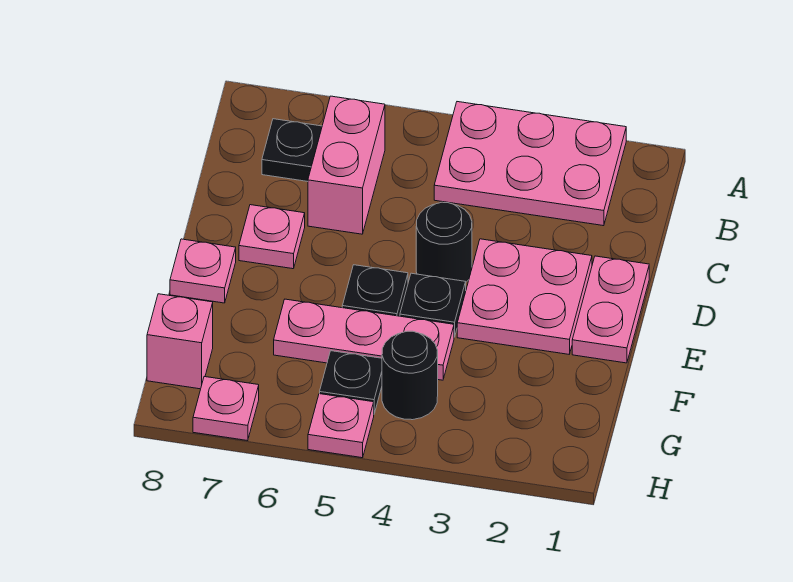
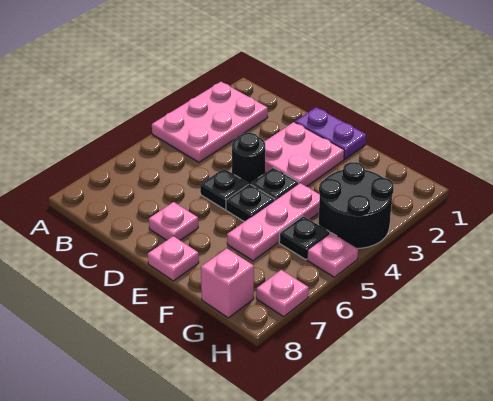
pink 1x2 brick [308,96,385,234] -> none
black 1x1 plate [262,119,322,181] -> black 1x1 plate moved to [200,169,248,210]
pink 1x2 plate [572,256,649,363] -> purple 1x2 plate [295,107,366,159]
black 1x1 round brick [382,331,438,420] -> black 2x2 round brick [319,162,394,248]

